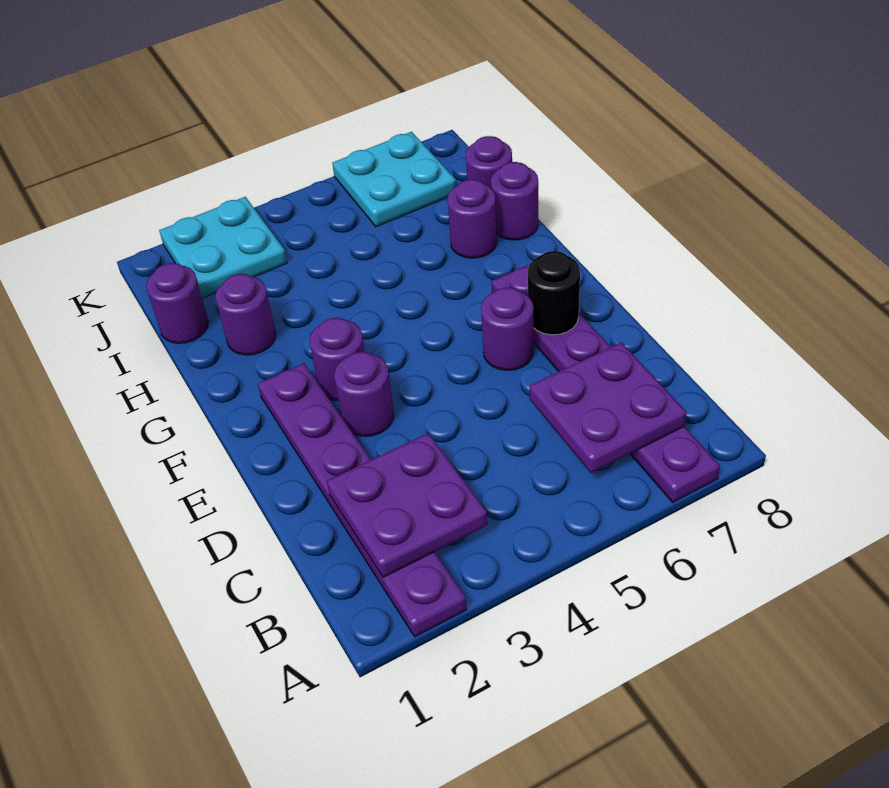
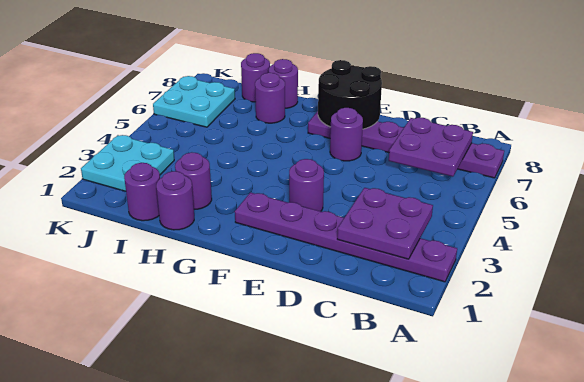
black 1x1 round brick [528,251,580,335] -> black 2x2 round brick [318,60,382,129]
purple 1x1 round brick [310,318,365,401] -> purple 1x1 round brick moved to [156,171,194,230]

